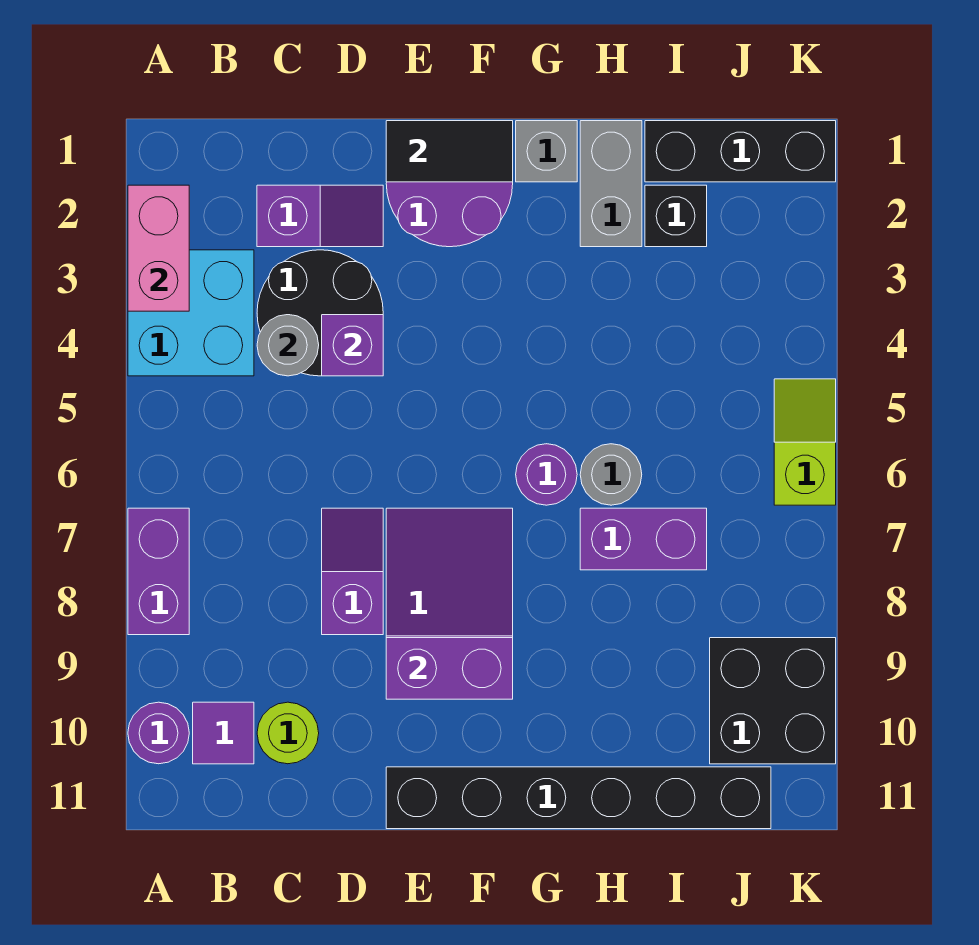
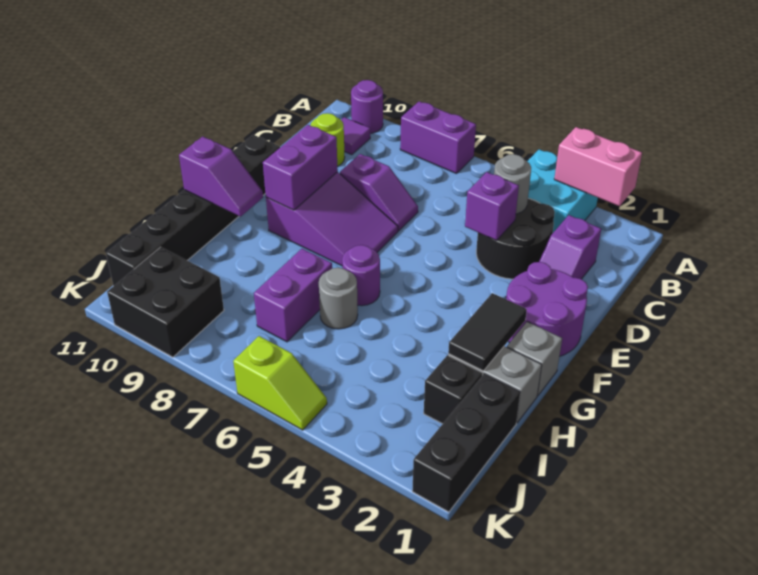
black 1x2 tile [386,121,513,182] -> black 1x2 tile moved to [448,293,527,371]
none -> purple 1x2 slope [179,136,263,217]

